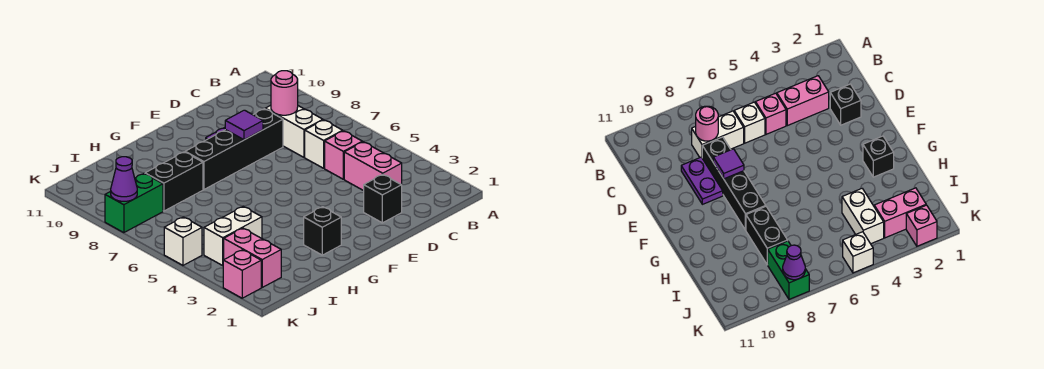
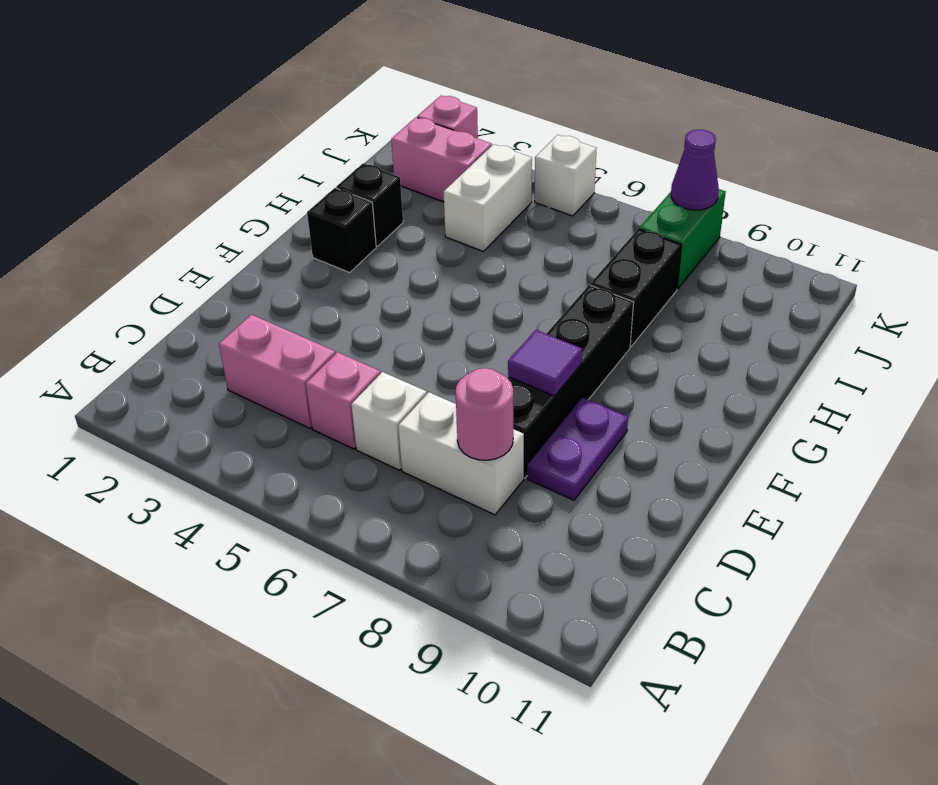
black 1x1 brick [364,175,402,223] -> black 1x1 brick moved to [336,164,403,246]

